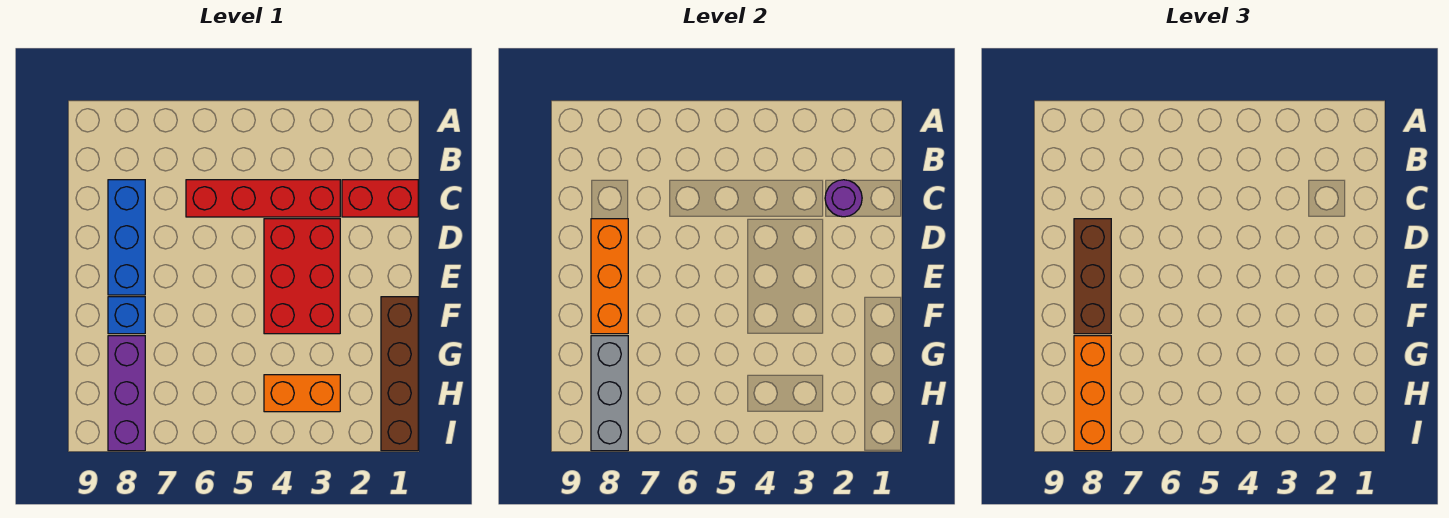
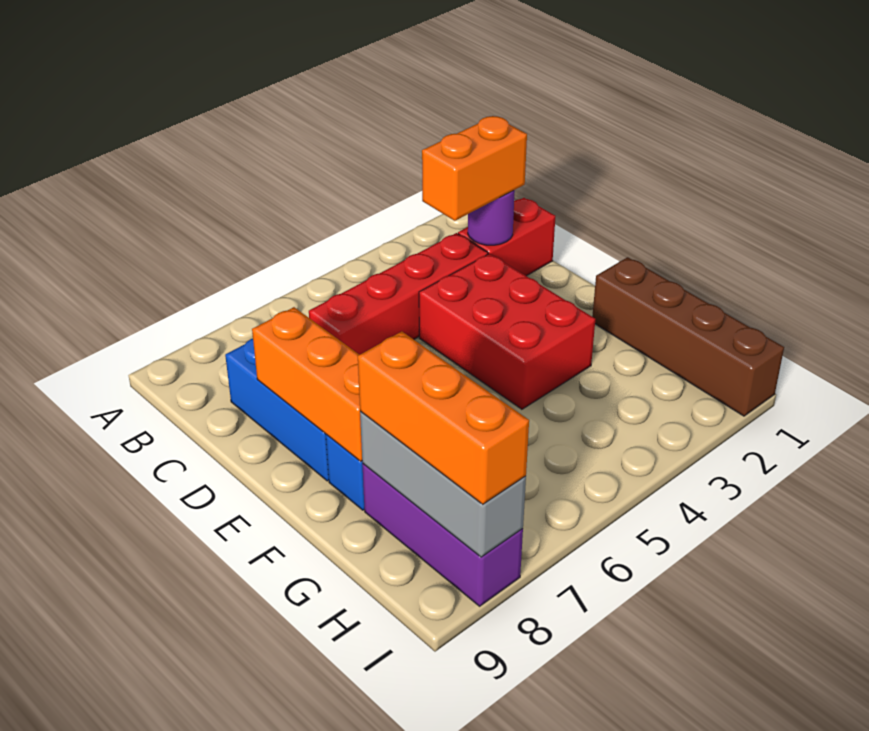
brown 1x3 brick [1074,219,1111,334] -> none
orange 1x2 brick [264,375,340,412] -> orange 1x2 brick moved to [422,116,527,221]

